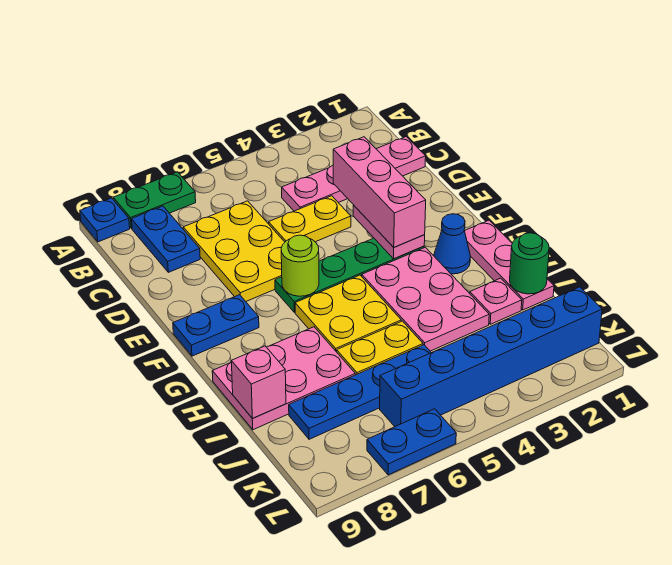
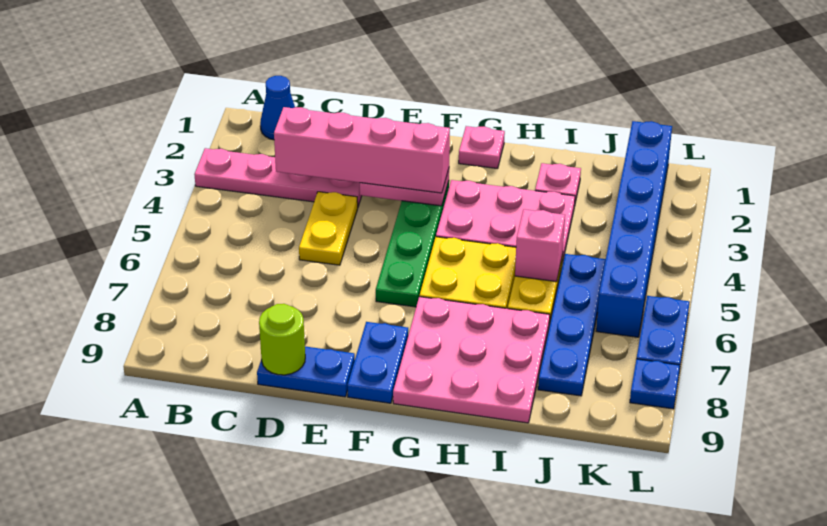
green 1x2 plate [113,172,196,228] -> none
blue 1x1 plate [80,198,130,242] -> blue 1x1 plate moved to [630,359,680,409]
blue 1x2 plate [131,206,200,272] -> blue 1x2 plate moved to [257,346,355,397]
pink 1x4 plate [282,137,426,211] -> pink 1x4 plate turned to [194,148,362,206]
yellow 2x3 plate [183,201,285,301] -> none
pink 1x3 brick [333,137,426,247] -> pink 1x4 brick [274,107,450,193]
lime 1x1 round brick [281,235,319,296] -> lime 1x1 round brick moved to [259,304,305,375]
pink 1x3 plate [465,220,554,310] -> pink 1x1 plate [459,126,505,169]
blue 1x1 cone [434,214,470,274] -> blue 1x1 cone moved to [260,76,295,140]
pink 2x3 plate [212,327,355,430] -> pink 3x3 plate [393,297,550,423]
green 1x1 round brick [510,233,549,294] -> none
pink 1x1 brick [231,346,286,419] -> pink 1x1 brick moved to [515,209,565,282]

